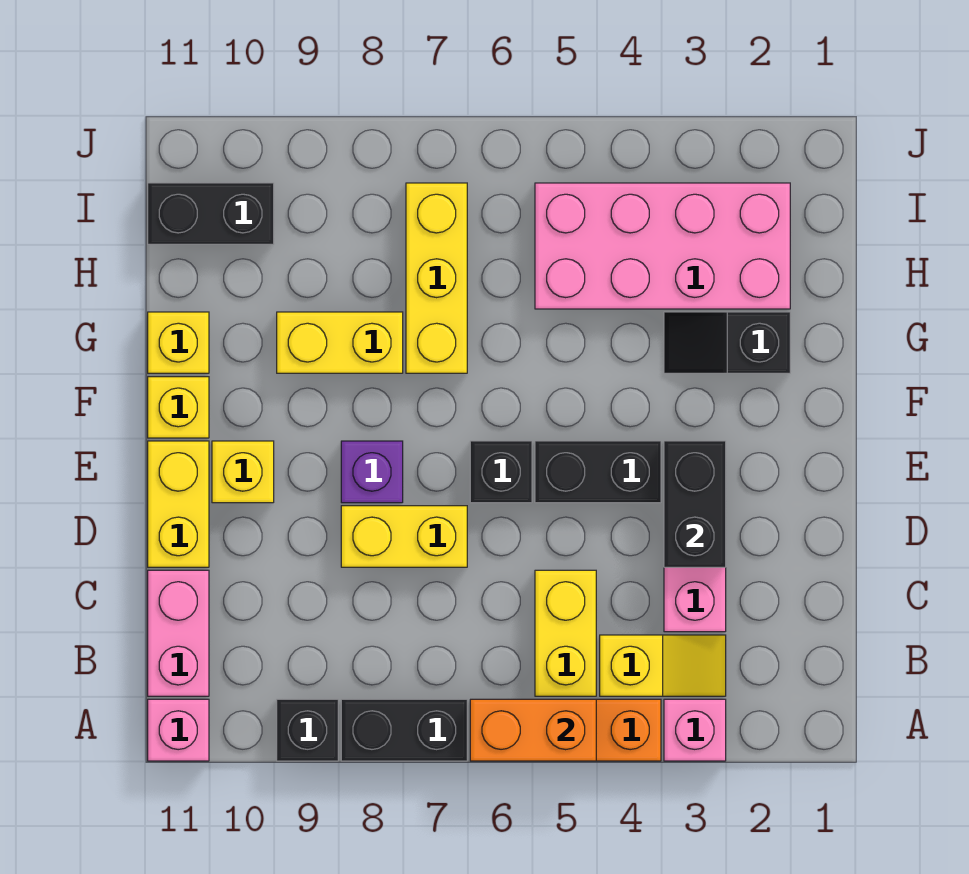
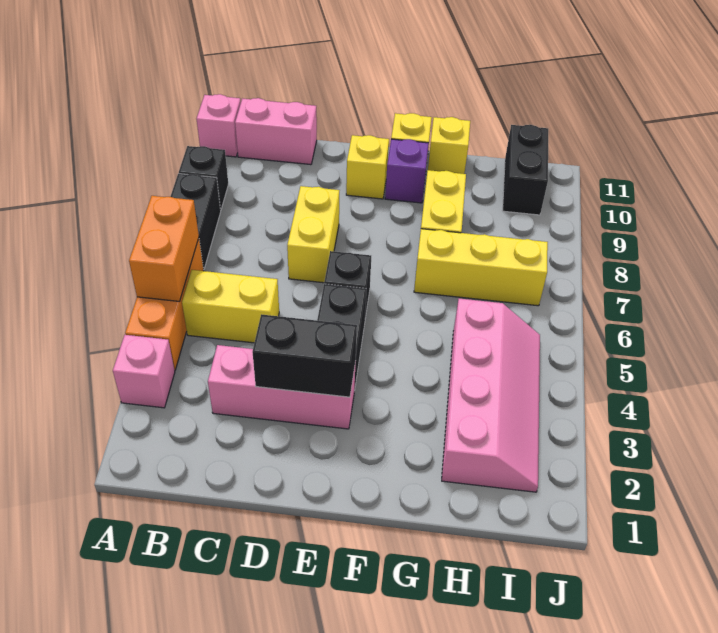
yellow 1x2 slope [600,635,726,696] -> none
yellow 1x2 brick [148,441,209,567] -> none
purple 1x1 brick [341,441,403,503] -> purple 1x1 brick moved to [385,139,429,203]
black 1x2 slope [664,312,790,373] -> none
pink 2x4 brick [535,183,790,309] -> pink 2x4 slope [442,299,540,492]

